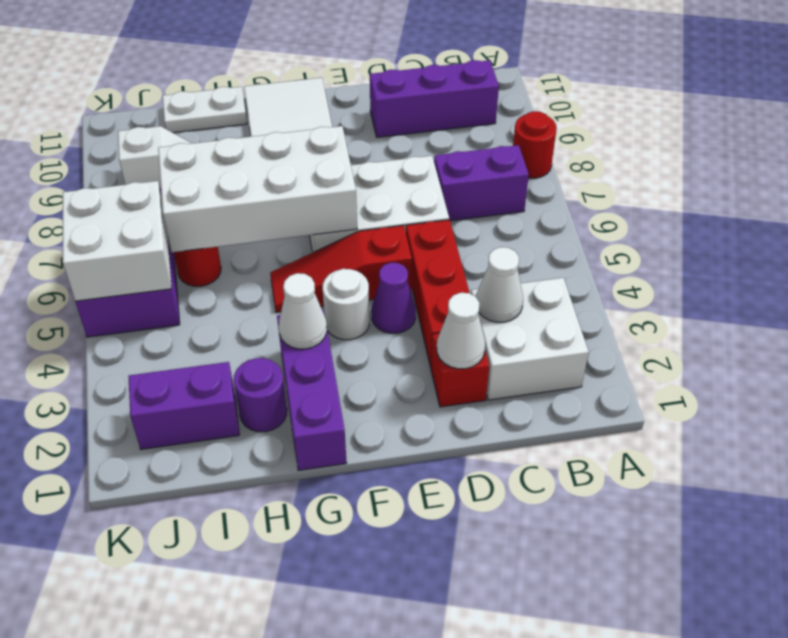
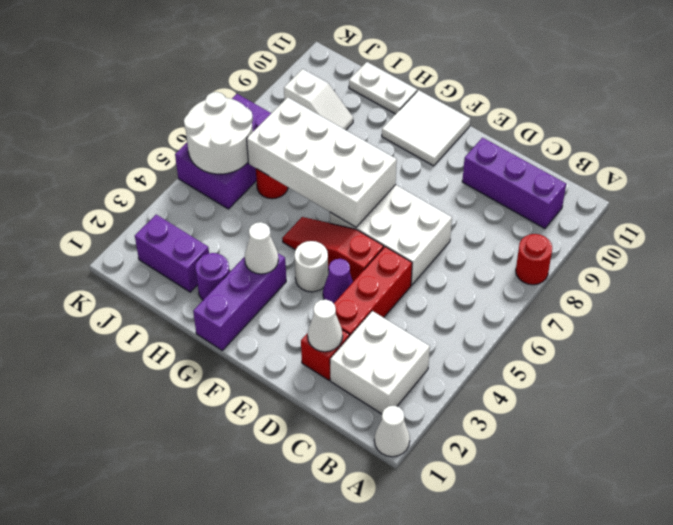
purple 1x2 brick [434,145,529,221] -> none
white 1x1 cone [476,247,523,322] -> white 1x1 cone moved to [374,406,410,457]
white 2x2 brick [63,181,172,301] -> white 2x2 round brick [184,92,253,174]

